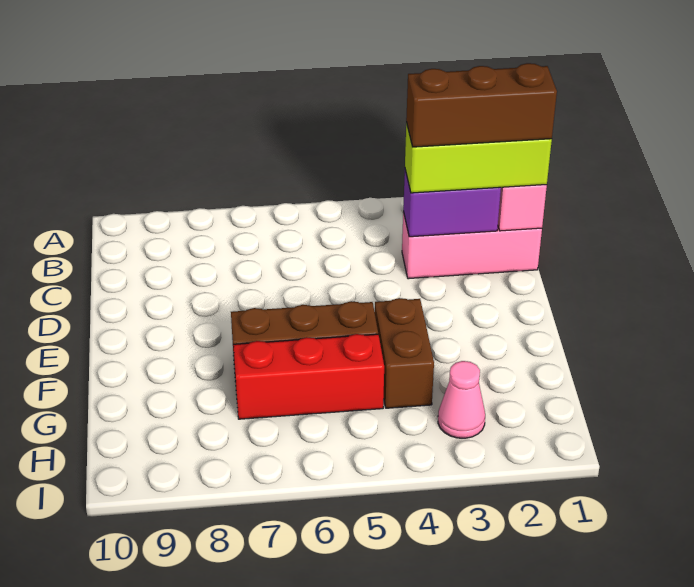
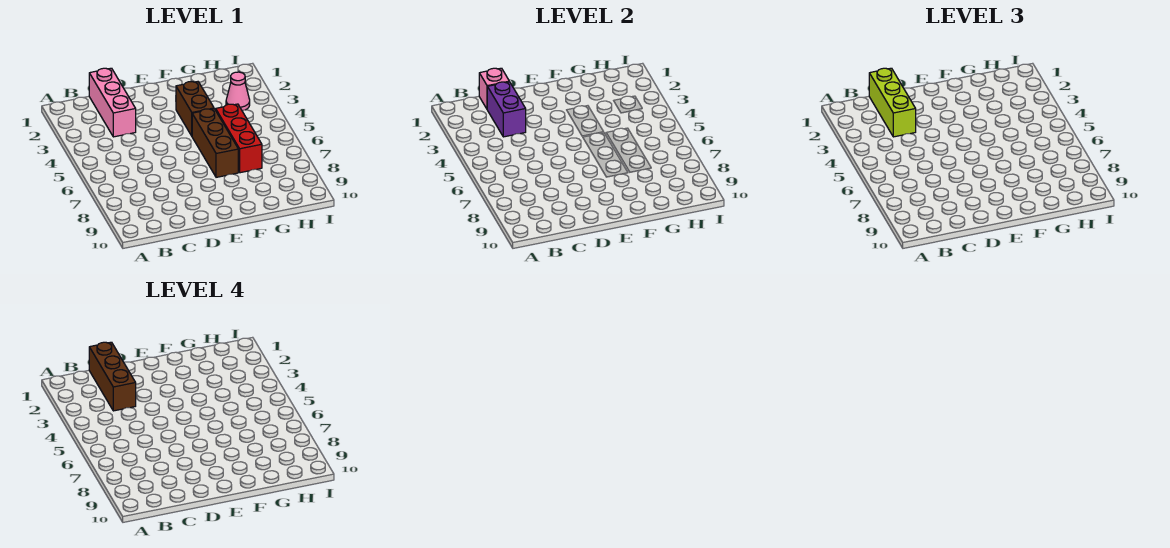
brown 1x2 brick [375,298,434,408] -> brown 1x2 brick turned to [176,82,214,136]

